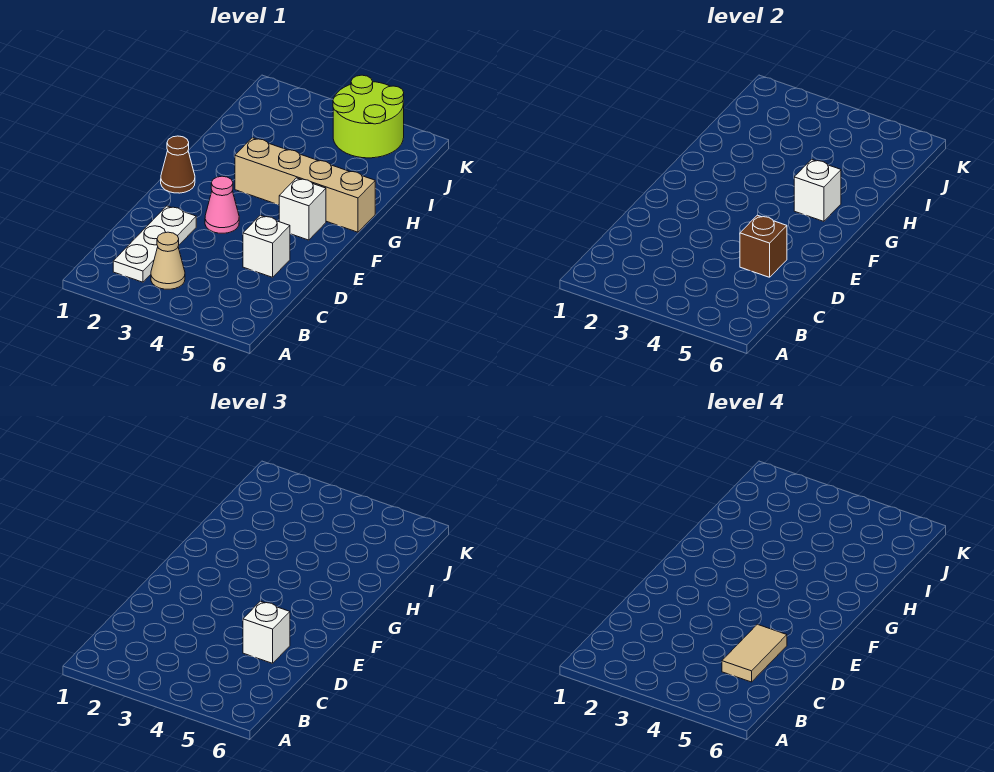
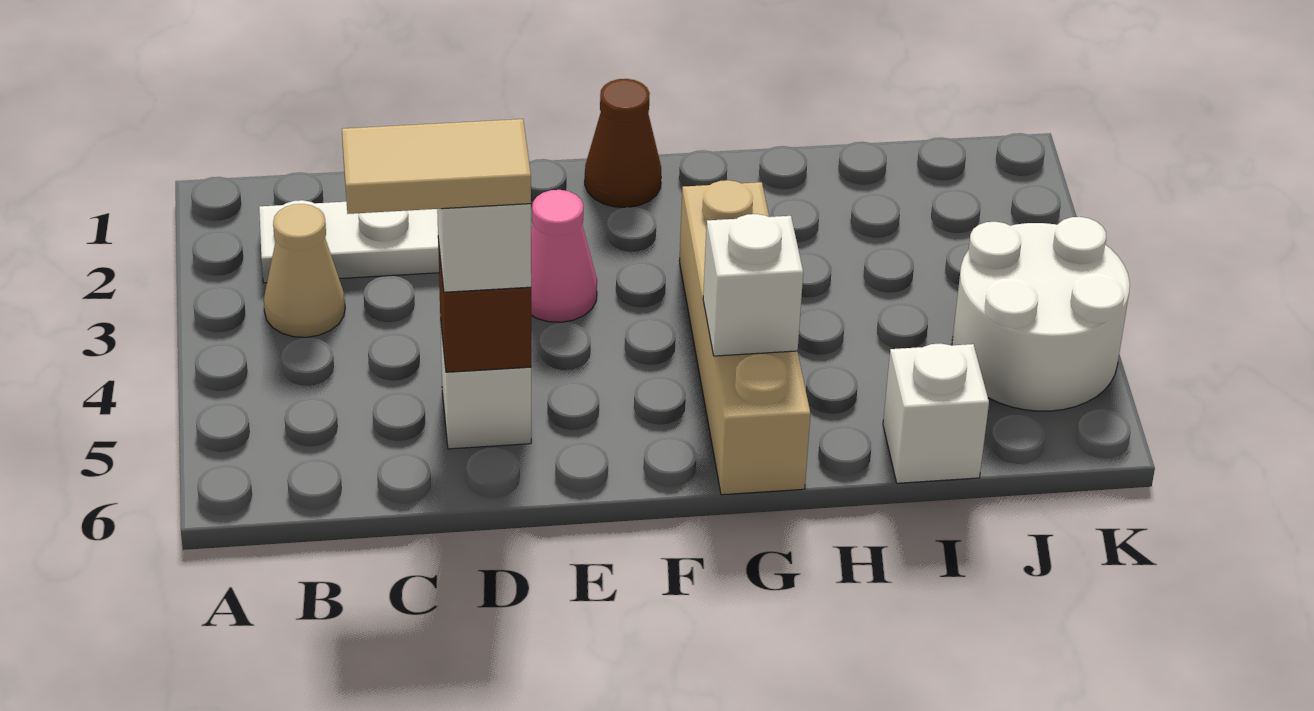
white 1x1 brick [279,178,326,240] -> white 1x1 brick moved to [883,343,989,483]
lime 2x2 round brick [333,75,404,158] -> white 2x2 round brick [952,217,1130,411]

